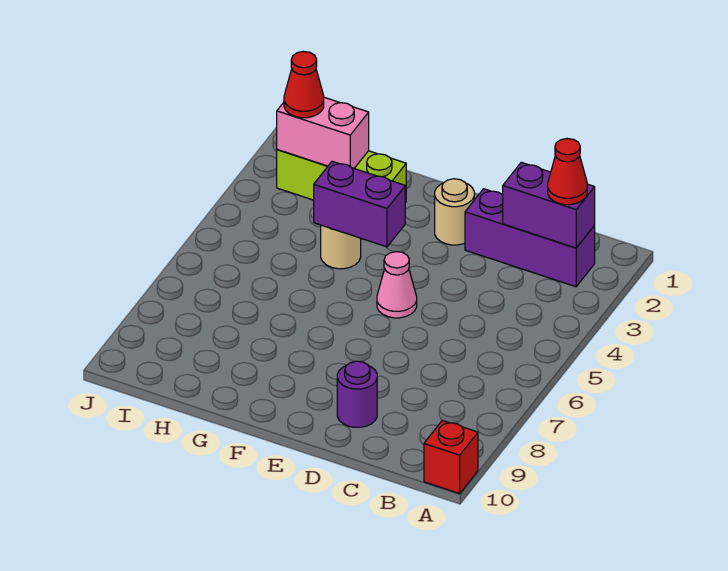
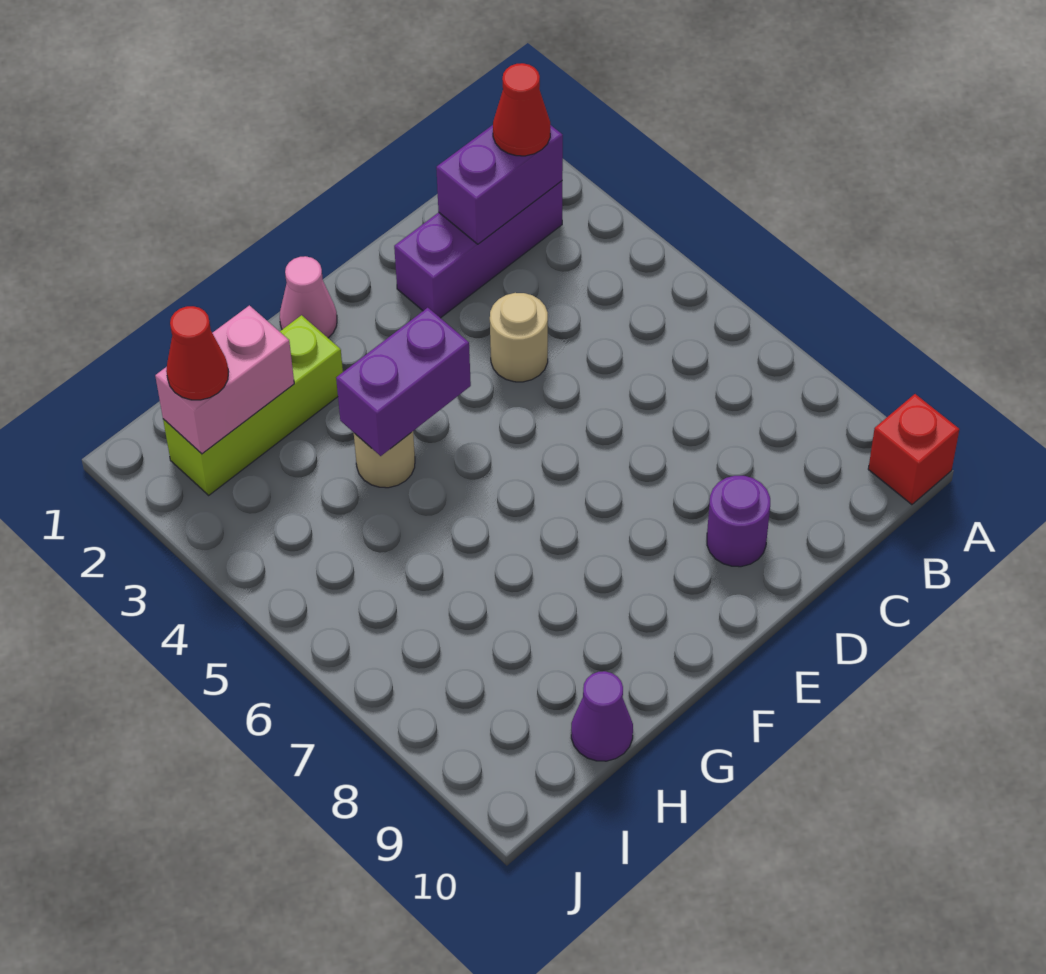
tan 1x1 round brick [435,179,474,245] -> tan 1x1 round brick moved to [490,293,548,382]
pink 1x1 cone [377,252,417,318] -> pink 1x1 cone moved to [280,256,337,338]
none -> purple 1x1 cone [571,671,633,761]

